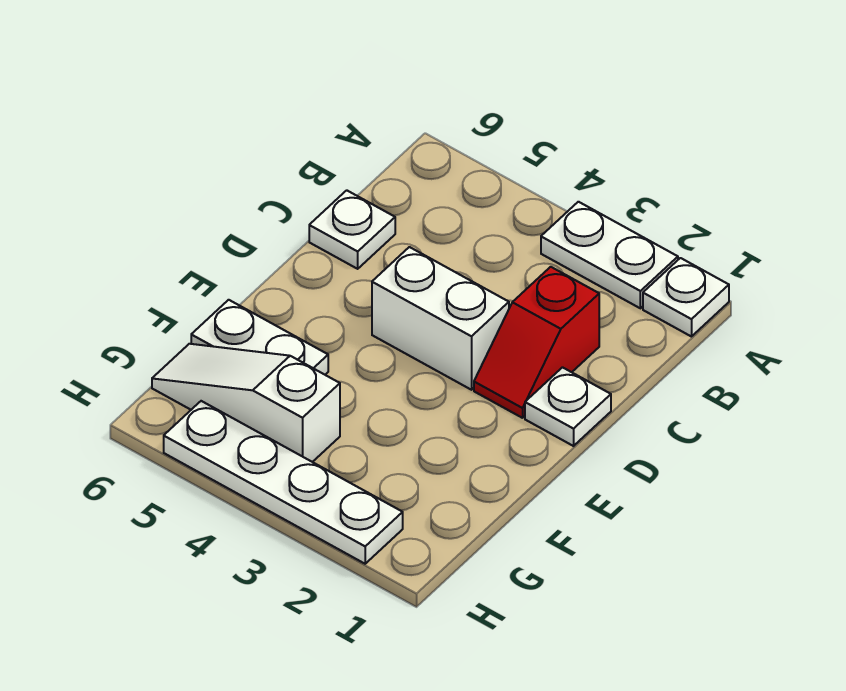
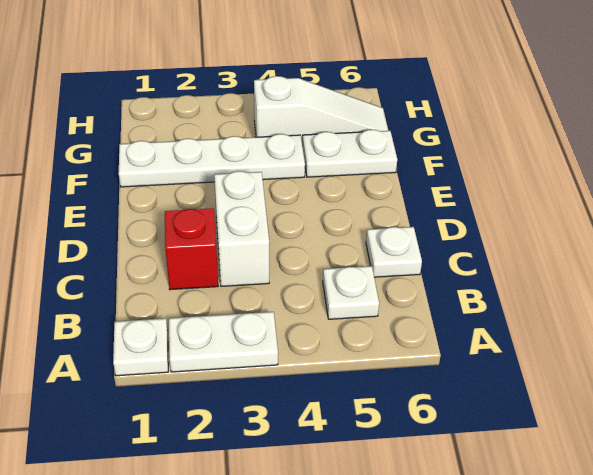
white 1x1 plate [525,367,611,446] -> white 1x1 plate moved to [323,266,379,319]
white 1x2 brick [372,247,509,390] -> white 1x2 brick turned to [214,171,269,286]
white 1x4 plate [164,401,403,564] -> white 1x4 plate moved to [119,134,305,187]

